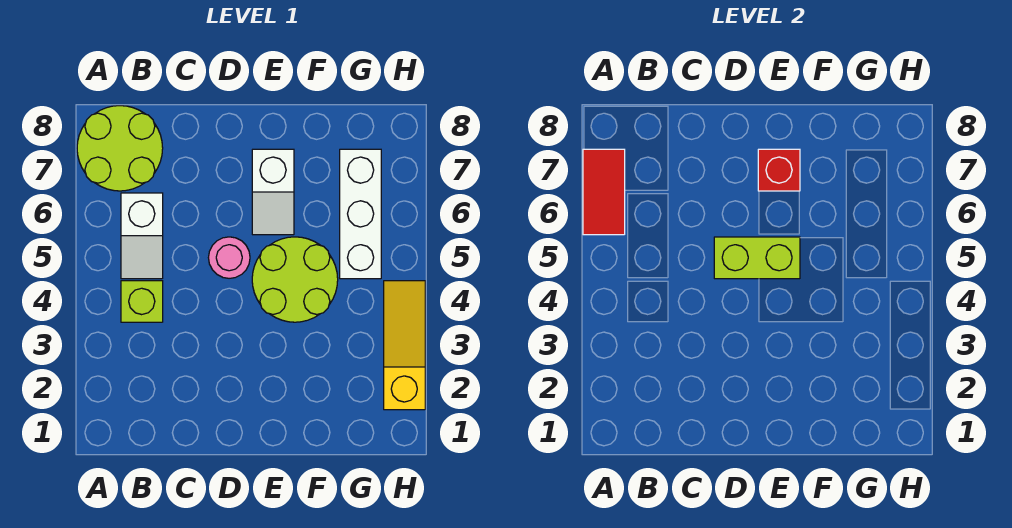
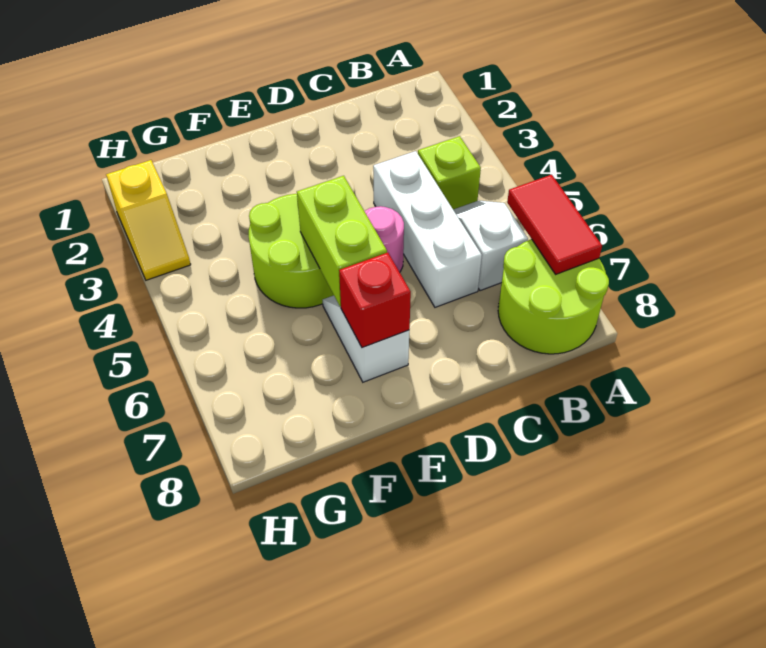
lime 1x2 brick [714,237,800,279] -> lime 1x2 brick turned to [297,176,387,307]
white 1x3 brick [340,149,381,279] -> white 1x3 brick moved to [373,151,482,307]
yellow 1x3 slope [384,281,425,410] -> yellow 1x2 slope [106,160,191,280]

